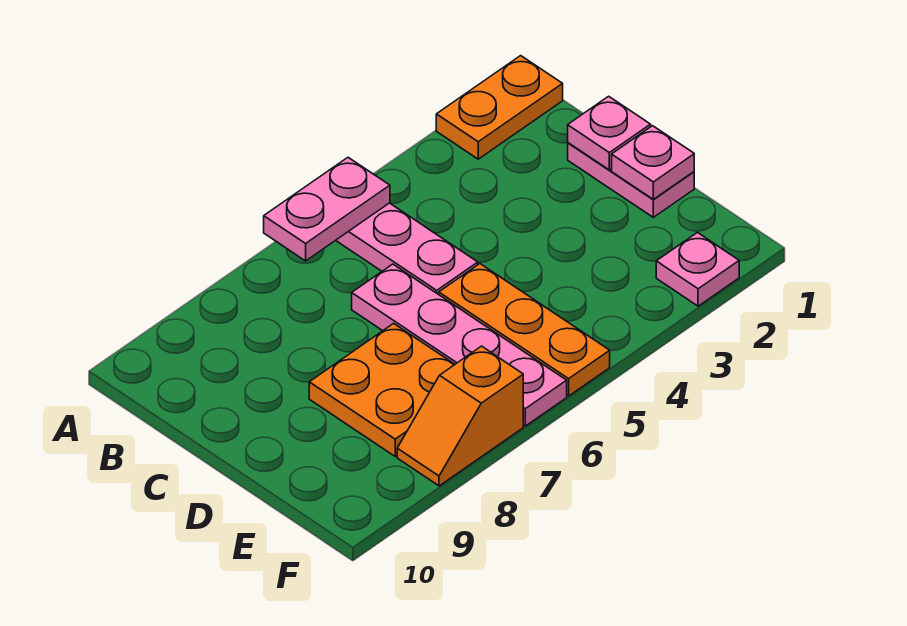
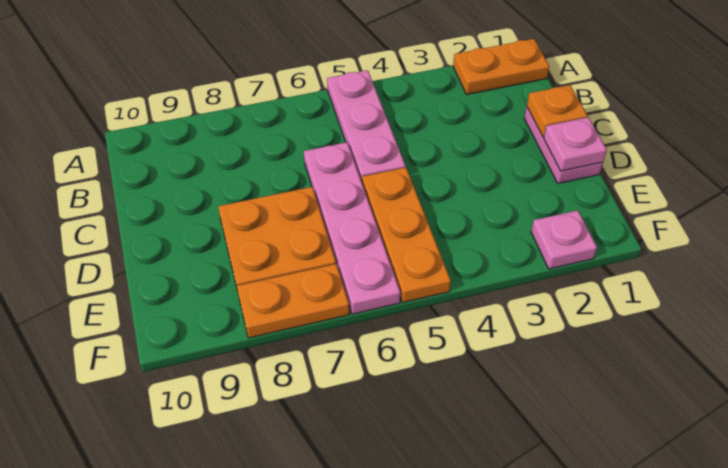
pink 1x2 plate [264,158,390,261] -> none
pink 1x1 plate [568,96,651,170] -> orange 1x1 plate [527,85,587,137]
orange 1x2 slope [397,346,523,486] -> orange 1x2 plate [237,264,349,338]

